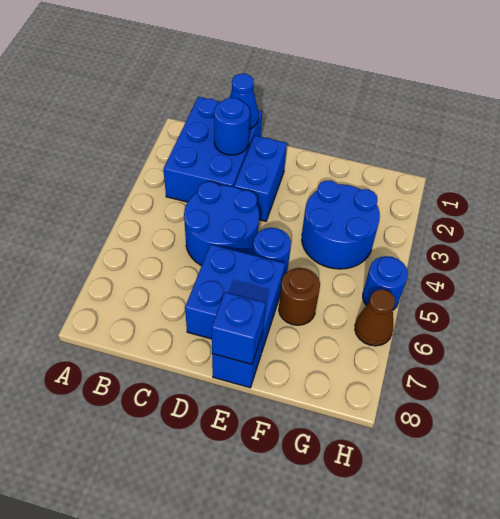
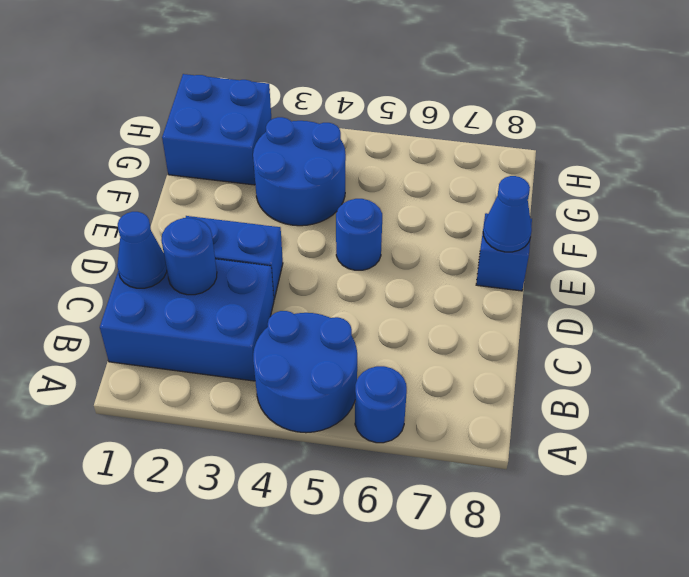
blue 2x2 round brick [184,182,259,266] -> blue 2x2 round brick moved to [253,311,357,433]
blue 2x2 brick [185,245,285,353] -> blue 2x2 brick moved to [162,74,272,185]
blue 1x1 brick [212,292,266,364] -> blue 1x1 cone [483,176,532,252]
brown 1x1 round brick [279,268,320,325] -> none
blue 1x1 round brick [363,256,408,310] -> blue 1x1 round brick moved to [355,366,407,443]
brown 1x1 cone [355,289,395,346] -> none

